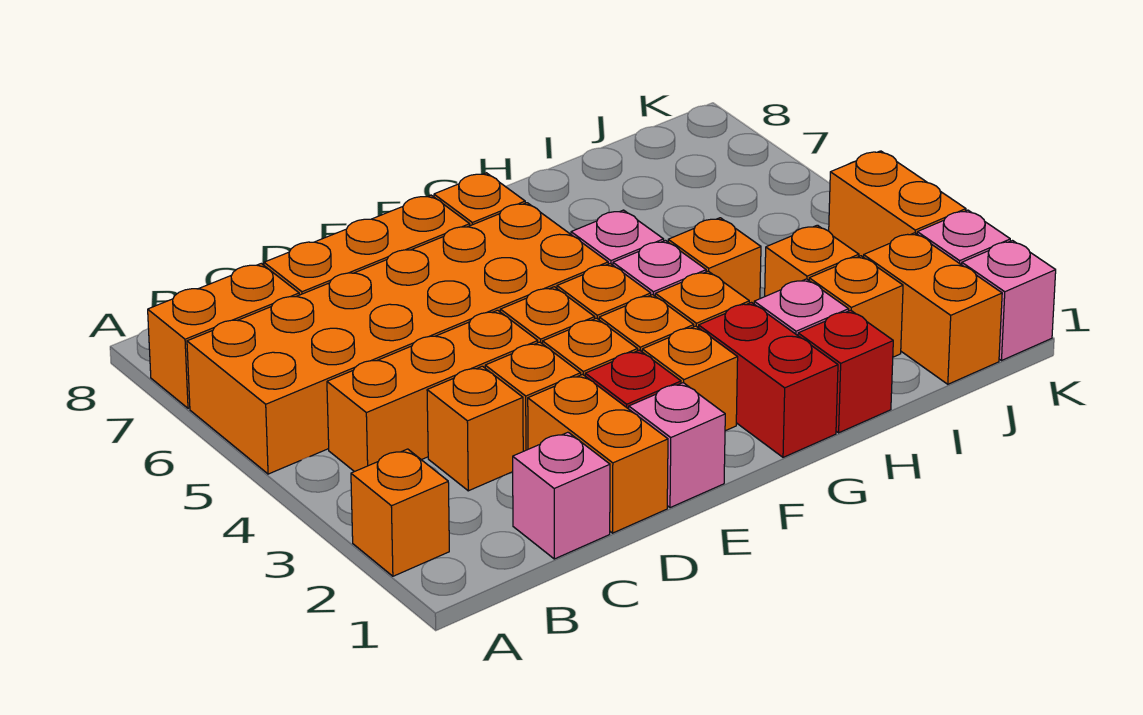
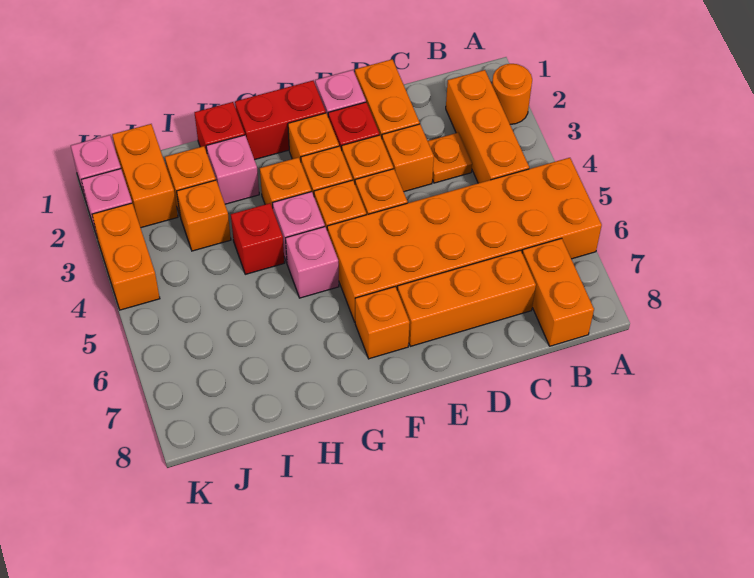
orange 1x1 brick [351,449,449,576] -> orange 1x1 round brick [492,64,532,124]
orange 1x2 brick [148,264,299,408] -> orange 1x2 brick turned to [522,238,594,346]
orange 1x3 brick [327,310,538,472] -> orange 1x3 brick turned to [446,70,529,183]
pink 1x1 brick [513,432,610,559] -> none
orange 1x1 brick [427,366,523,491] -> orange 1x1 plate [428,133,472,183]
red 1x2 brick [699,303,838,457] -> red 1x2 brick turned to [235,81,326,160]
orange 1x1 brick [668,218,761,304] -> red 1x1 brick [231,203,284,274]

